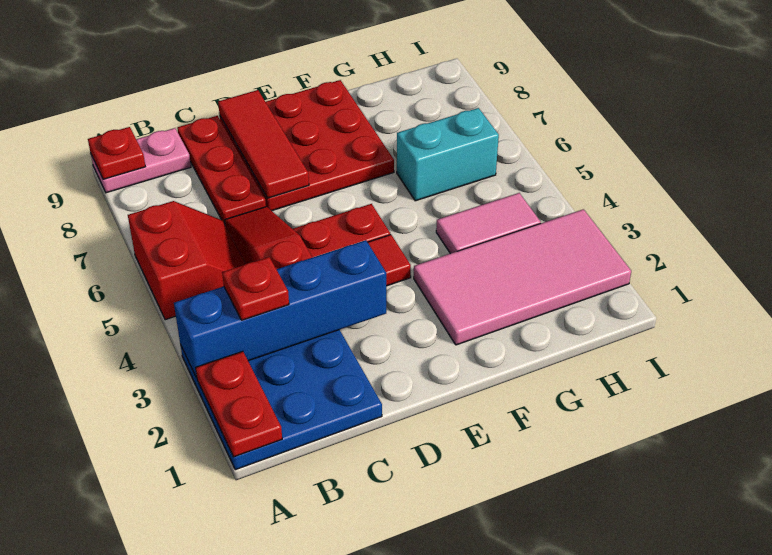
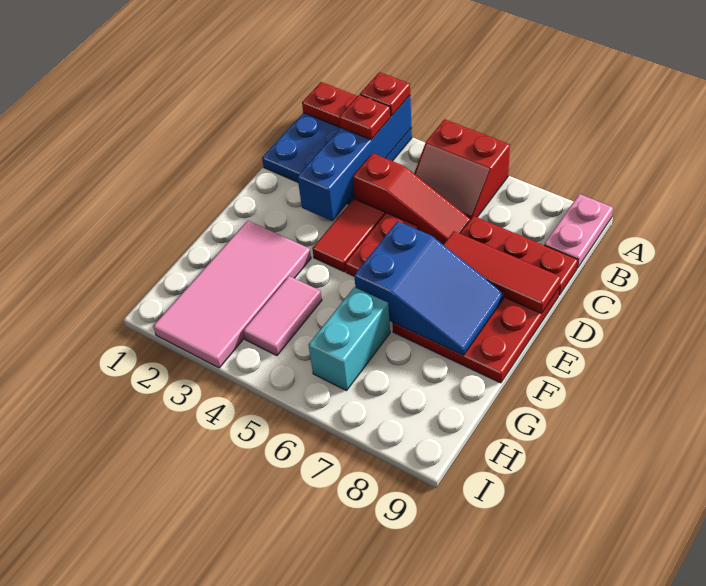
red 1x1 plate [88,127,145,179] -> red 1x1 plate moved to [360,72,410,116]
none -> blue 2x3 slope [354,221,504,355]

